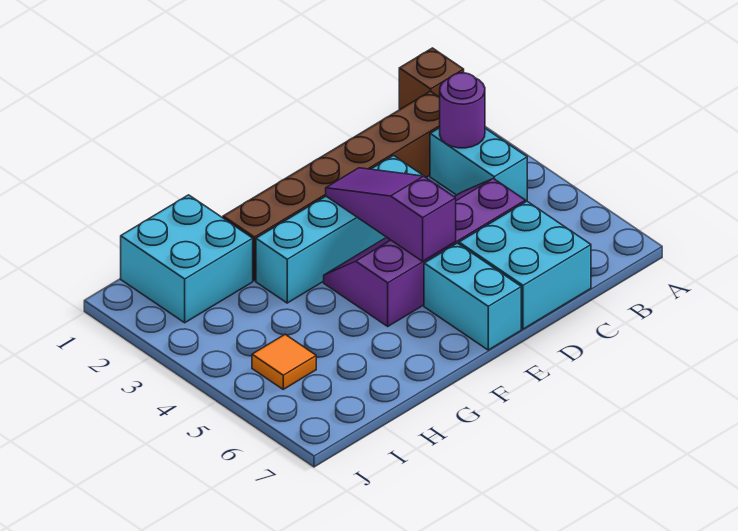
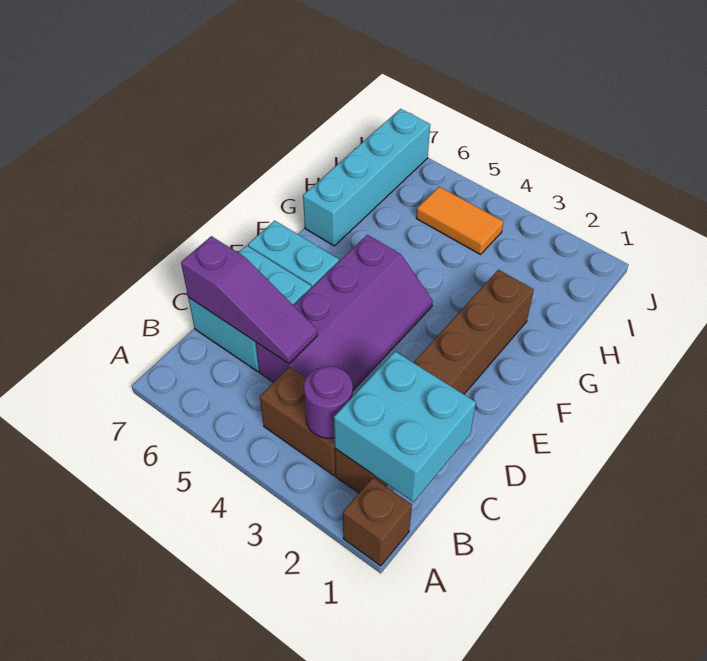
cyan 1x2 brick [430,128,527,202] -> brown 1x2 brick [260,367,336,475]
cyan 1x4 brick [256,156,423,303] -> cyan 1x4 brick moved to [303,109,430,246]
purple 1x3 slope [326,168,456,261] -> purple 1x3 slope moved to [181,236,317,364]
cyan 2x2 brick [121,195,253,323] -> cyan 2x2 brick moved to [334,352,476,502]
orange 1x1 tile [252,334,316,389] -> orange 1x2 tile [416,187,504,255]

